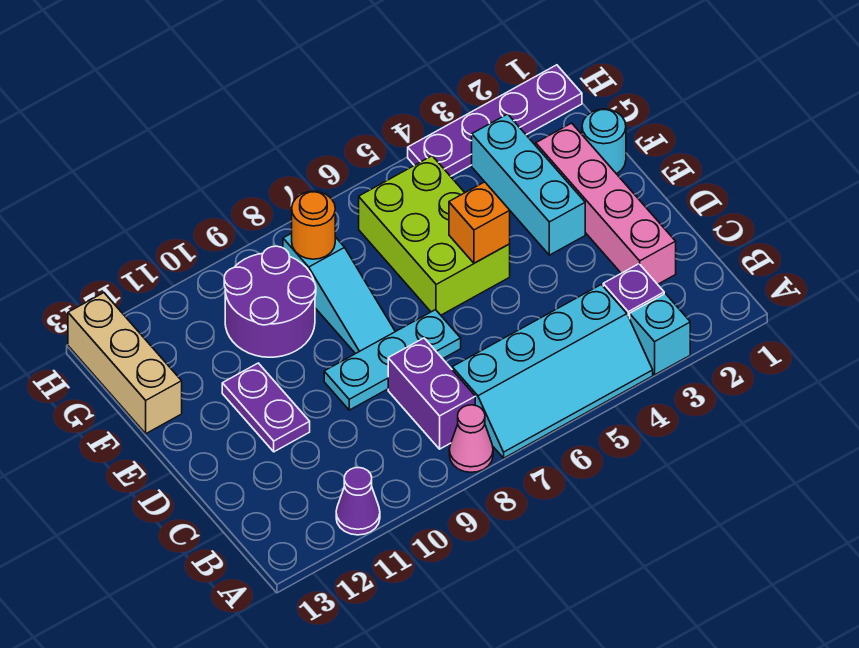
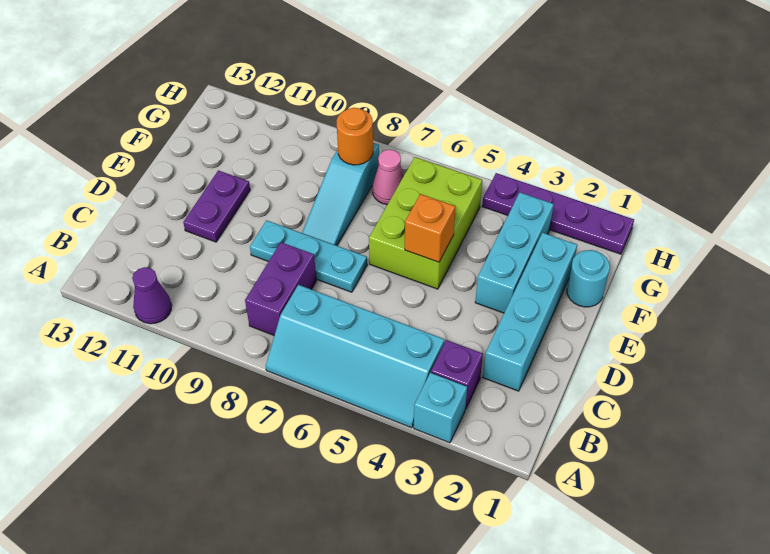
pink 1x1 cone [449,405,493,472] -> pink 1x1 cone moved to [372,150,404,205]
pink 1x4 brick [536,123,676,284] -> cyan 1x4 brick [483,233,577,391]
purple 2x2 round brick [224,246,316,357] -> none
tan 1x3 brick [68,293,182,433] -> none

